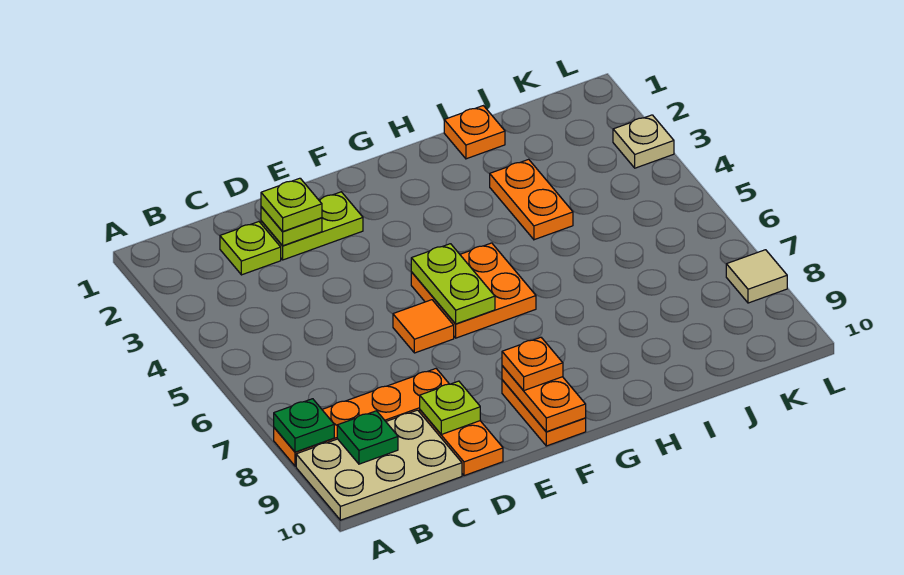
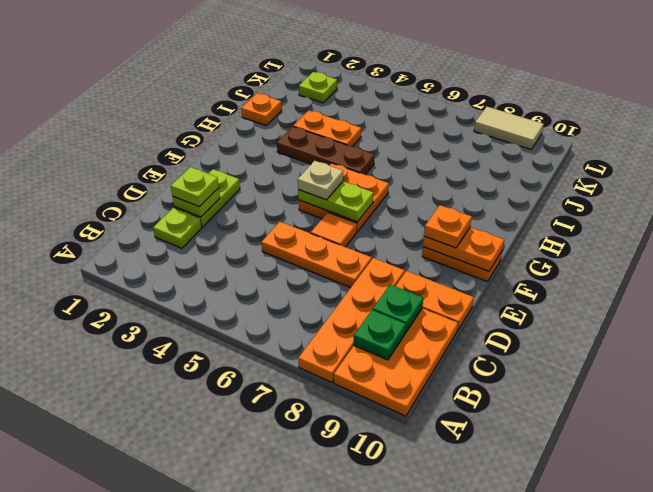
green 1x1 plate [274,399,334,452] -> green 1x1 plate moved to [373,285,423,332]
tan 2x3 plate [296,410,462,520] -> orange 2x3 plate [334,308,458,416]
none -> orange 1x3 plate [262,222,372,288]
lime 1x1 plate [420,381,480,434] -> lime 1x1 plate moved to [299,72,337,103]
none -> brown 1x3 plate [277,126,374,175]
tan 1x1 plate [613,115,674,168] -> tan 1x1 plate moved to [298,161,343,200]
tan 1x1 tile [726,250,787,303] -> tan 1x2 tile [474,107,544,149]

